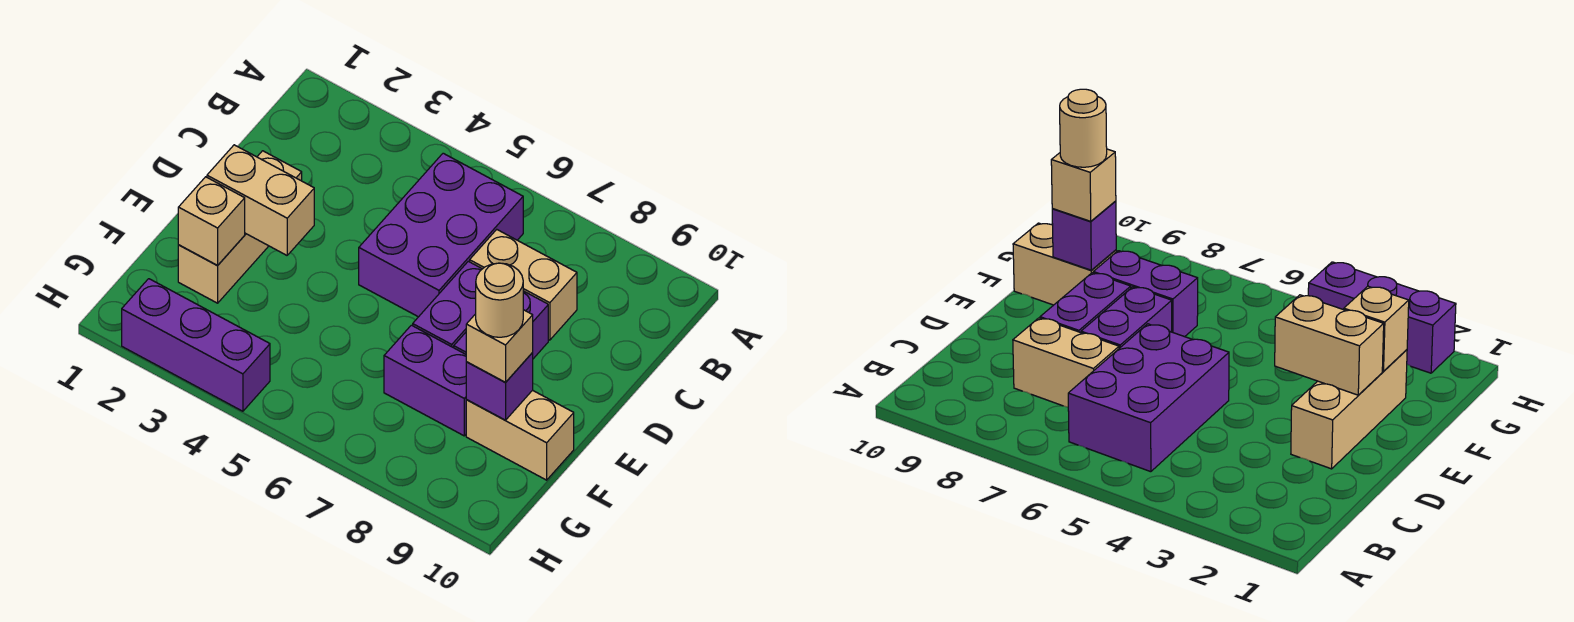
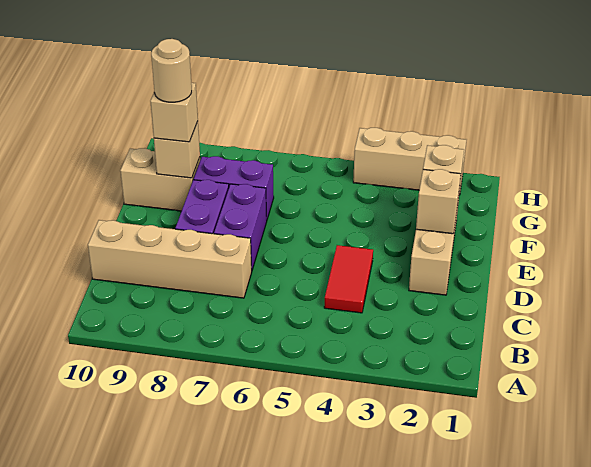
purple 2x3 brick [359,153,523,317] -> none
none -> red 1x2 tile [324,245,373,313]
tan 1x2 brick [470,230,577,340] -> tan 1x4 brick [88,220,252,298]
tan 1x2 brick [207,145,314,255] -> tan 1x1 brick [416,169,461,234]
purple 1x1 brick [466,353,533,420] -> tan 1x1 brick [154,121,200,178]
purple 1x3 brick [122,279,270,411] -> tan 1x3 brick [353,128,466,195]

